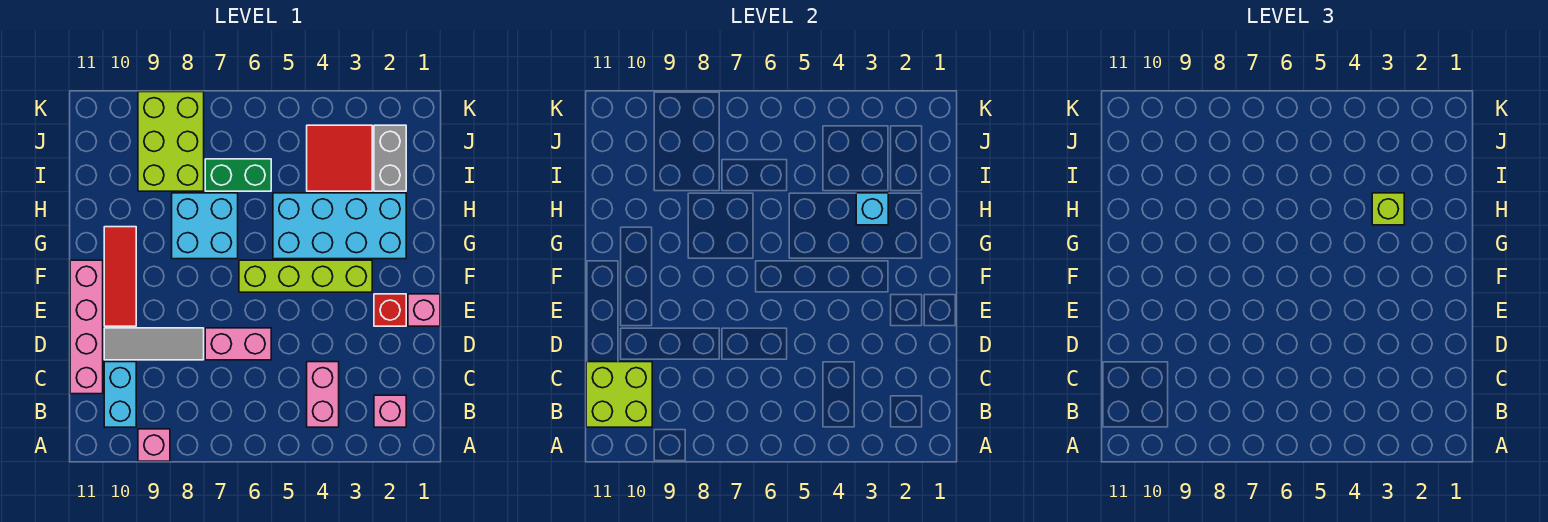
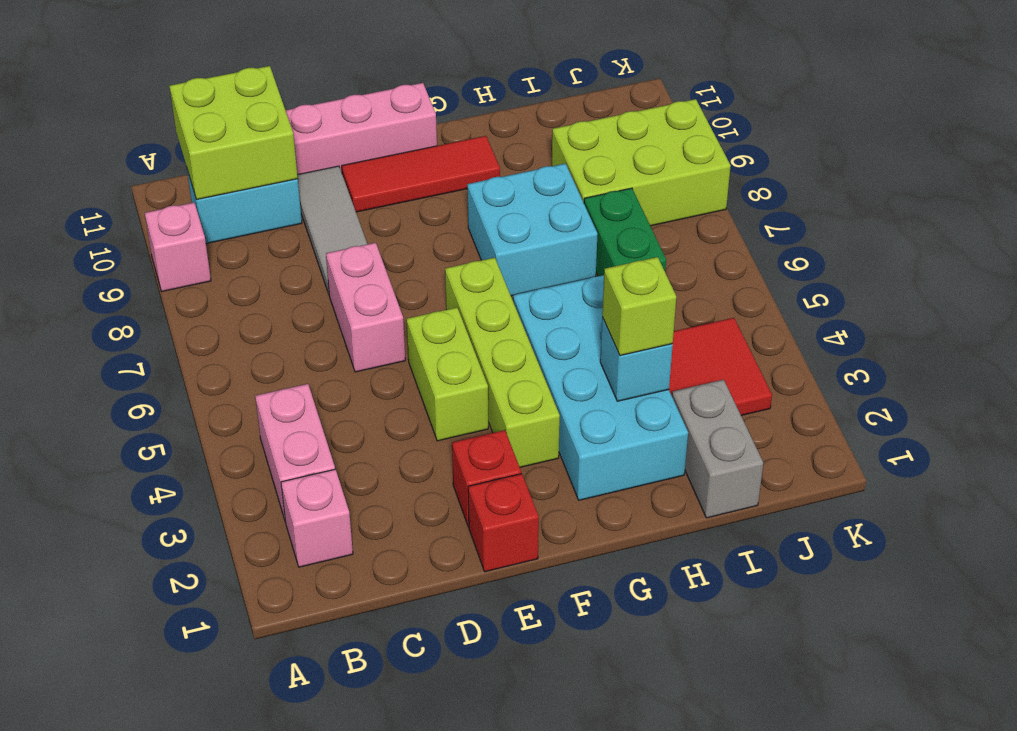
pink 1x2 brick [307,362,339,427] -> pink 1x2 brick turned to [255,384,335,522]
pink 1x1 brick [408,294,440,326] -> red 1x1 brick [468,474,539,572]
none -> lime 1x2 brick [407,307,488,441]
grey 1x2 brick [374,125,406,191] -> grey 1x2 brick turned to [672,380,763,518]

